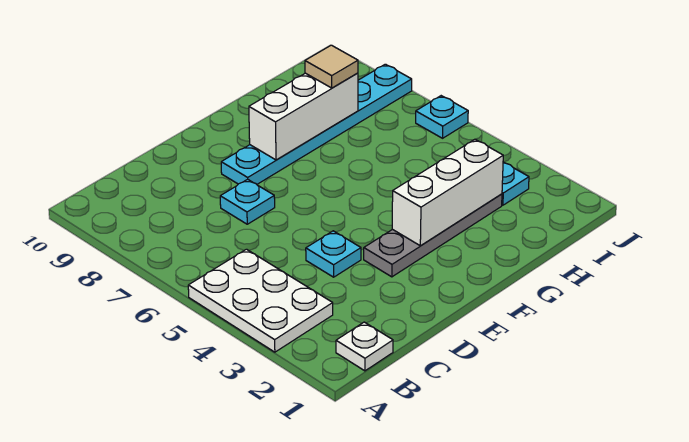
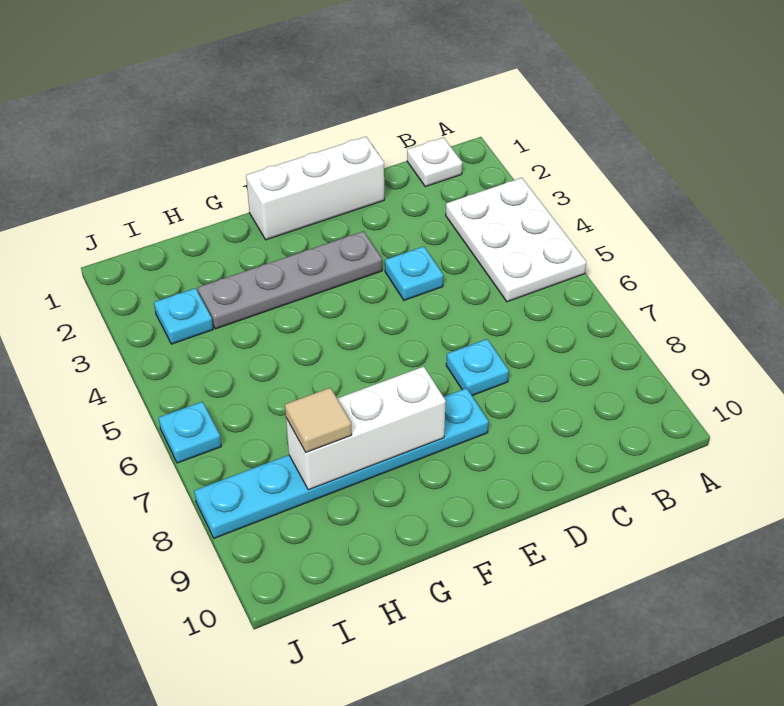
white 1x3 brick [392,139,503,246] -> white 1x3 brick moved to [246,137,384,240]

